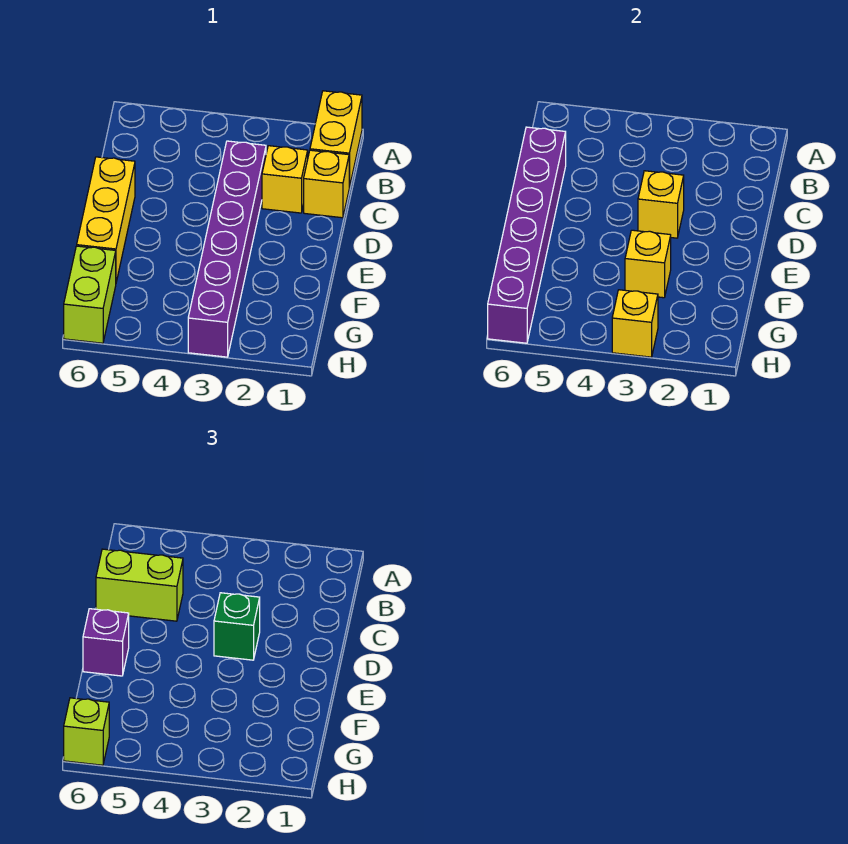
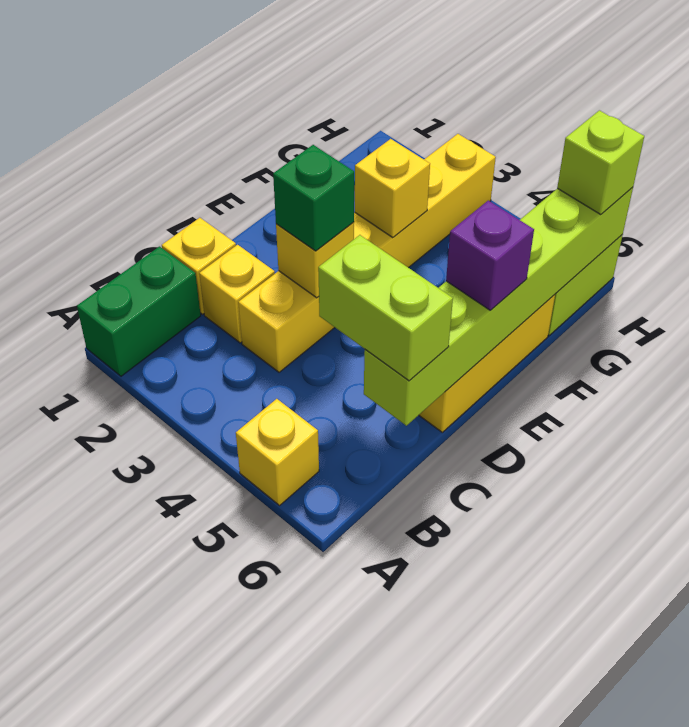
yellow 1x2 brick [310,91,362,188] -> green 1x2 brick [77,246,201,376]
purple 1x6 brick [188,141,266,357] -> yellow 1x6 brick [238,134,496,372]
purple 1x6 brick [488,127,566,343] -> lime 1x6 brick [364,187,633,426]
yellow 1x1 brick [612,290,658,357] -> yellow 1x1 brick moved to [236,399,319,505]

